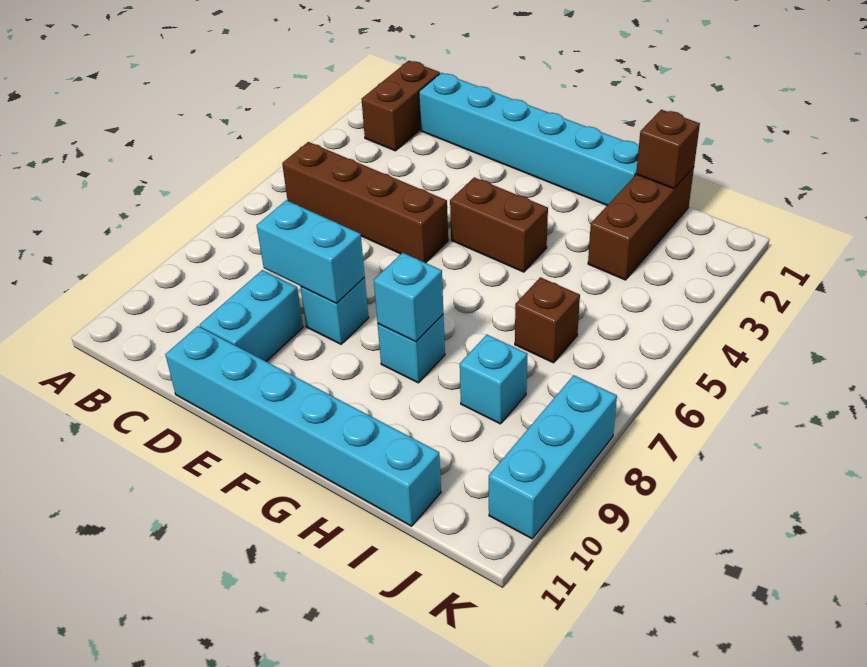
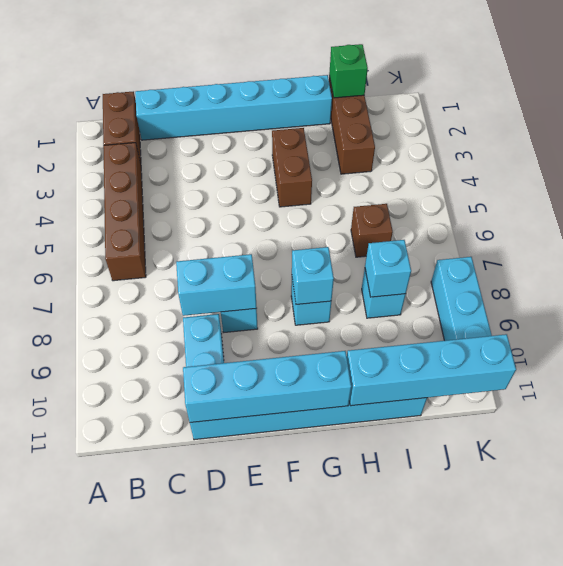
brown 1x4 brick [282,142,448,263] -> brown 1x4 brick turned to [103,143,146,281]
none -> cyan 1x4 brick [183,351,351,422]
brown 1x2 brick [450,177,548,272] -> brown 1x2 brick turned to [272,128,312,207]
none -> cyan 1x4 brick [347,334,516,406]
brown 1x1 brick [636,110,700,189] -> green 1x1 brick [329,44,368,98]
none -> cyan 1x1 brick [365,240,411,297]

